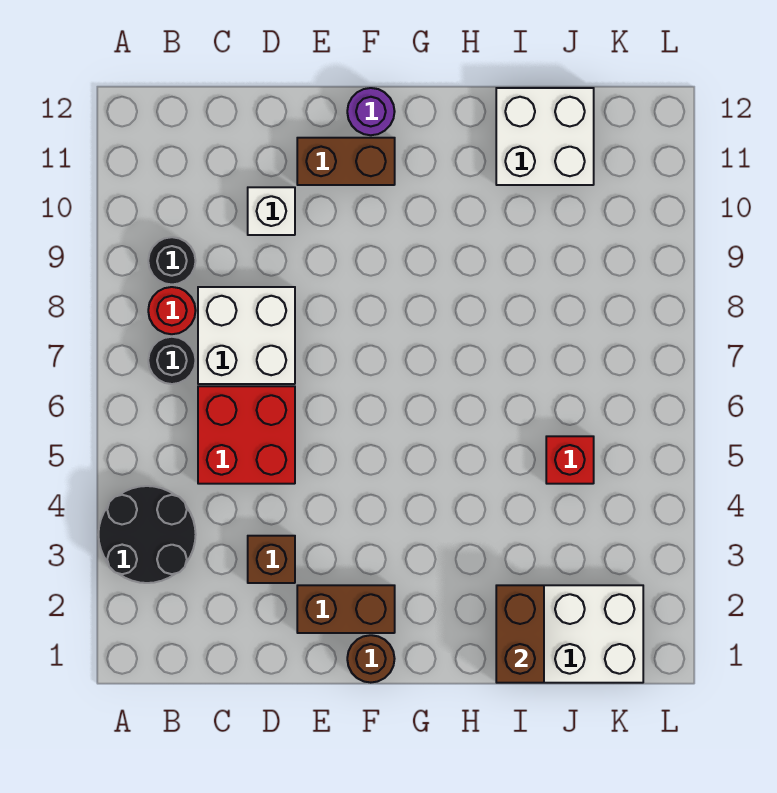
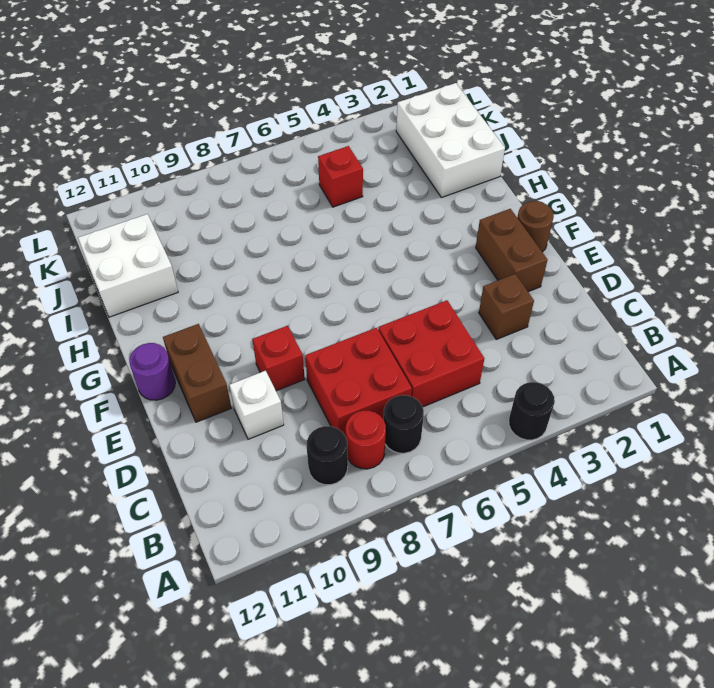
black 2x2 round brick [98,486,196,583] -> black 1x1 round brick [509,382,555,440]
white 2x2 brick [198,287,295,384] -> red 2x2 brick [305,328,412,436]
none -> red 1x1 brick [252,326,305,391]
brown 1x2 brick [496,585,544,683] -> none

